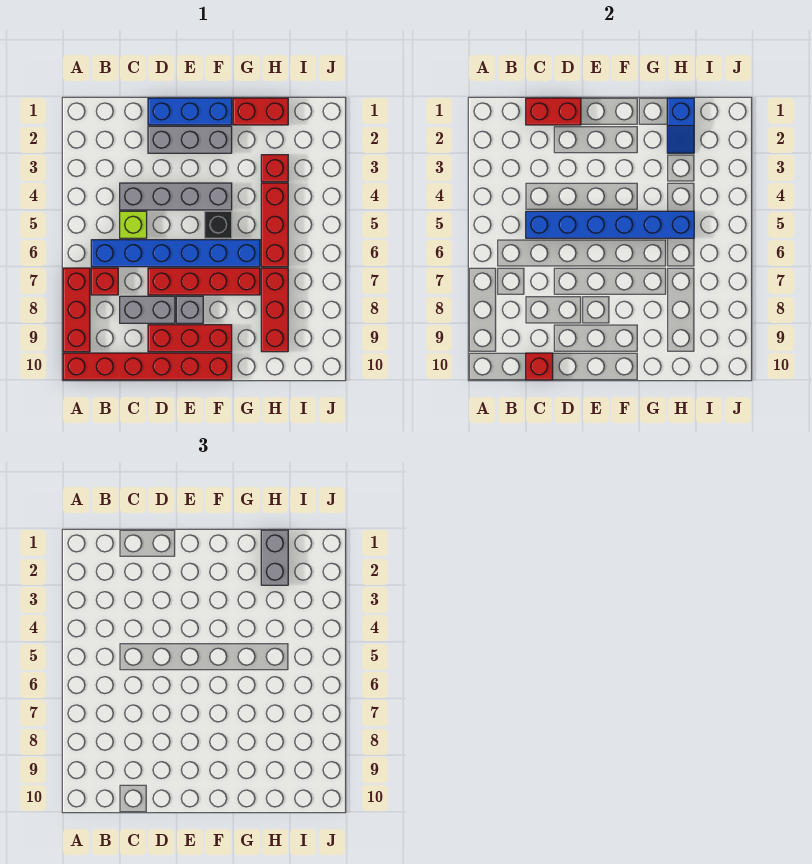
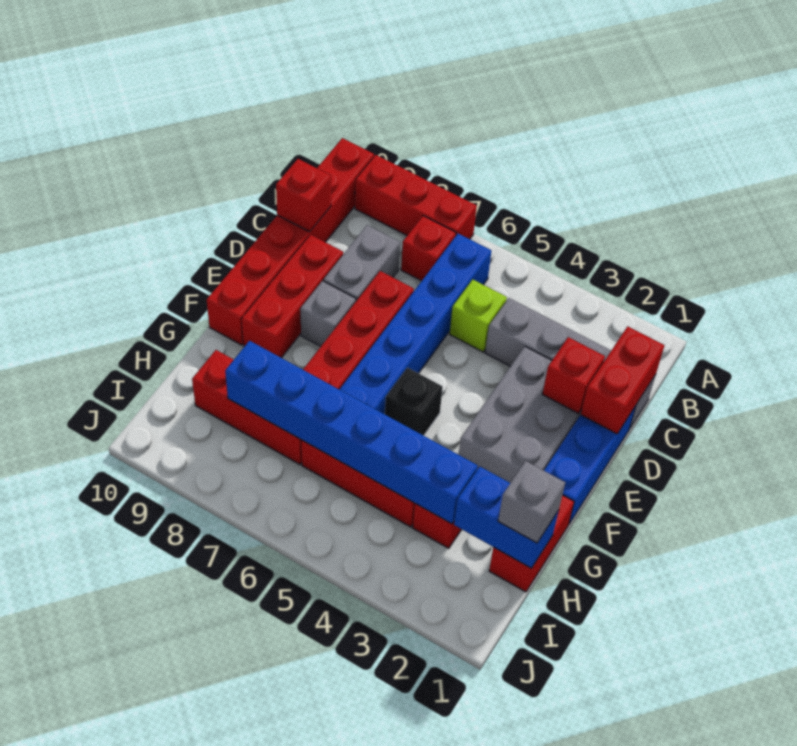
grey 1x4 brick [120,183,232,210] -> grey 1x4 brick turned to [485,298,656,429]
blue 1x6 brick [526,211,694,238] -> blue 1x6 brick turned to [225,341,478,524]
grey 1x3 brick [148,126,232,153] -> grey 2x3 brick [459,347,582,483]
none -> red 1x1 brick [542,337,605,414]
blue 1x2 slope [667,98,694,153] -> blue 1x2 brick [454,467,559,568]
grey 1x2 brick [261,530,288,585] -> grey 1x1 brick [498,461,565,543]

